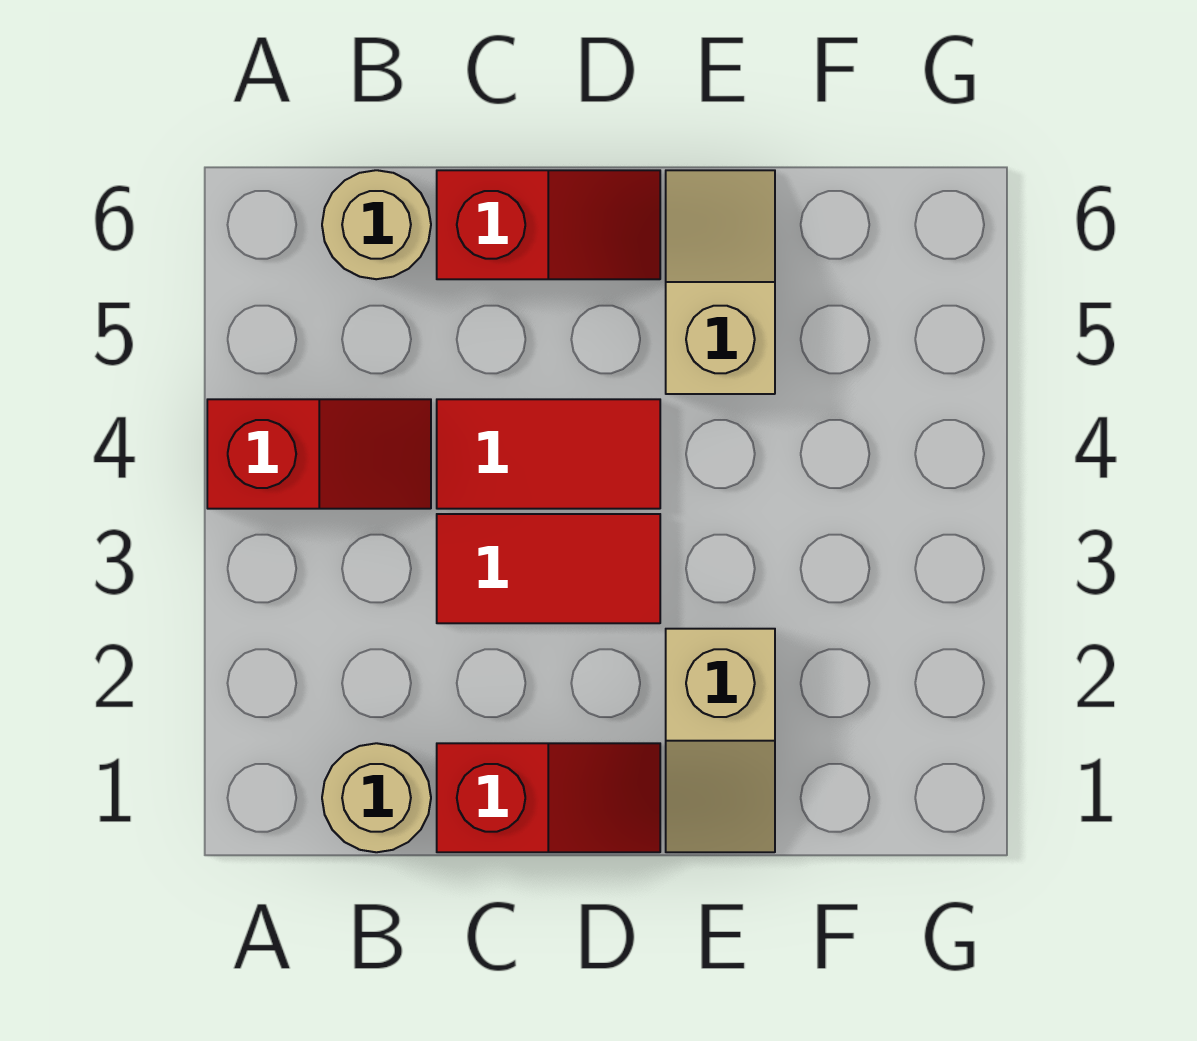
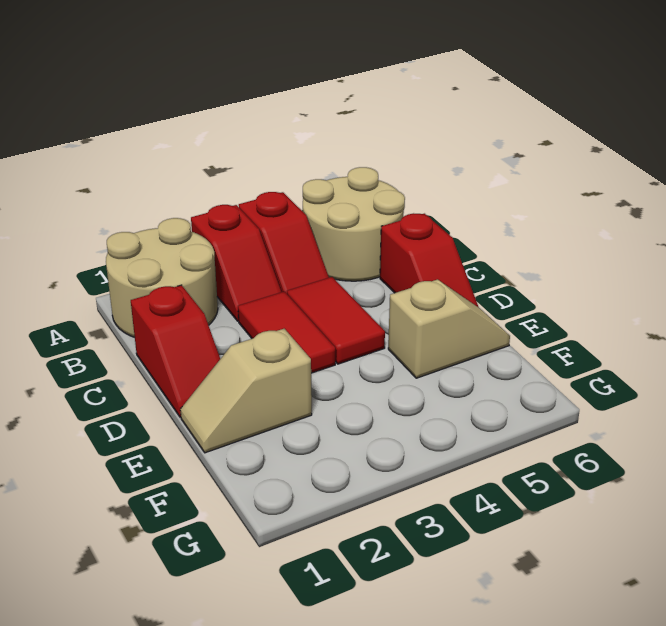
none -> red 1x2 slope [191,205,281,321]
tan 1x1 round brick [322,743,431,852] -> tan 2x2 round brick [106,218,218,337]
tan 1x1 round brick [322,170,431,279] -> tan 2x2 round brick [303,167,405,281]

